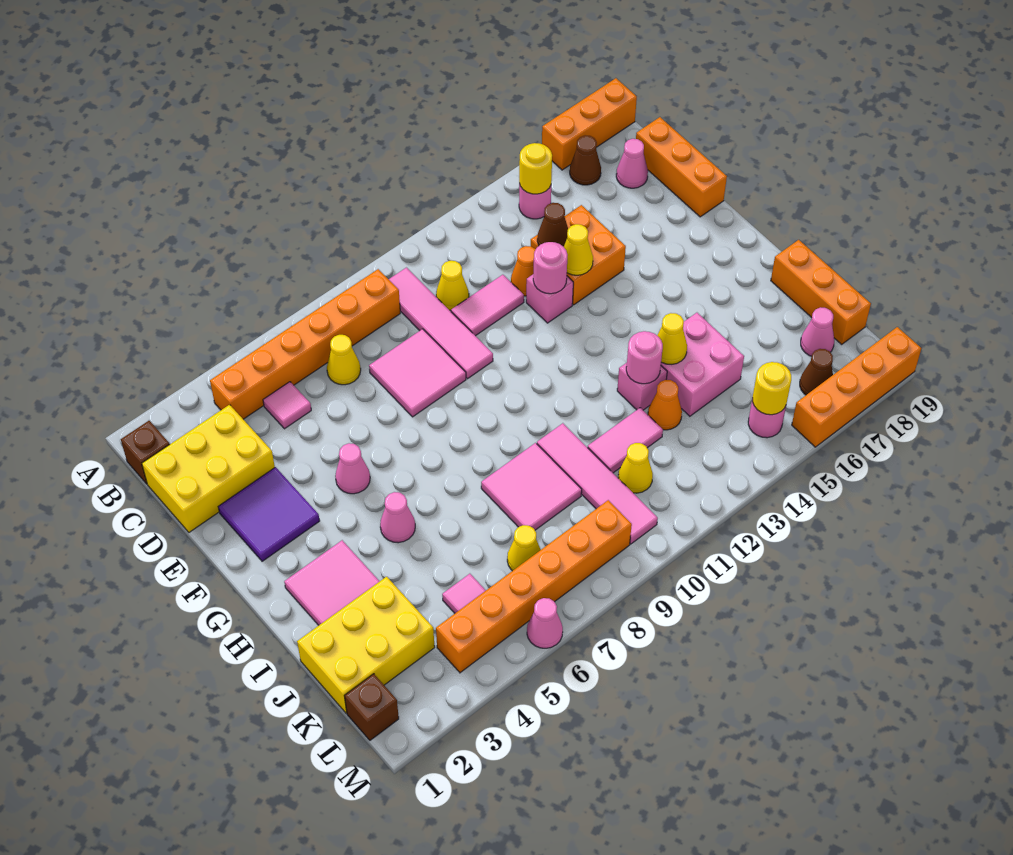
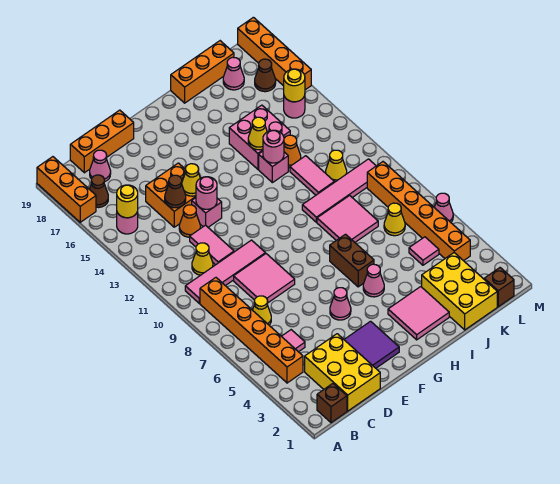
none -> brown 1x2 brick [330,234,374,287]

